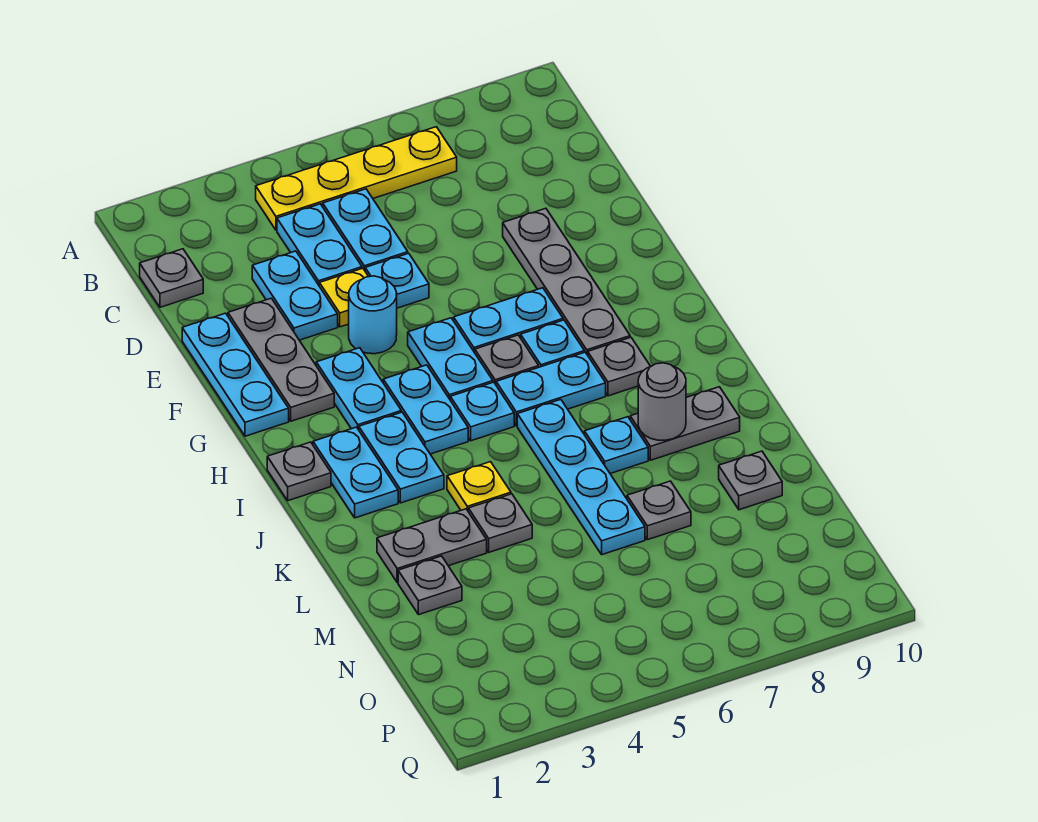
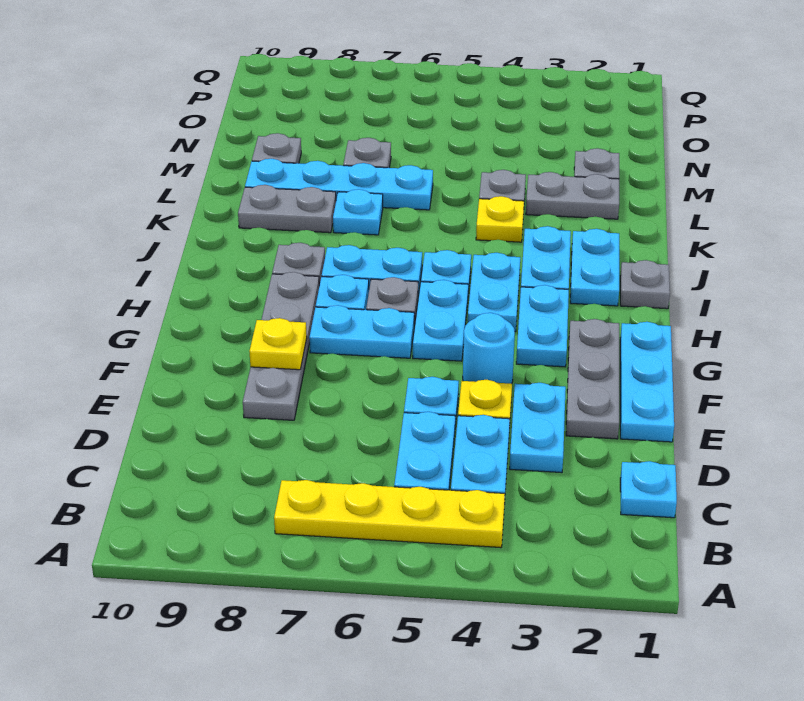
grey 1x1 plate [140,249,203,307] -> cyan 1x1 plate [620,461,677,518]
none -> yellow 1x1 plate [249,318,307,370]
cyan 1x4 plate [517,400,645,555] -> cyan 1x4 plate turned to [245,159,433,210]
grey 1x1 round brick [638,363,686,440] -> none

